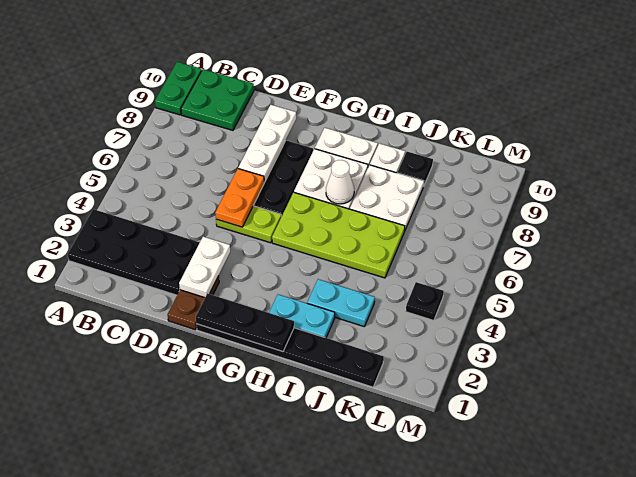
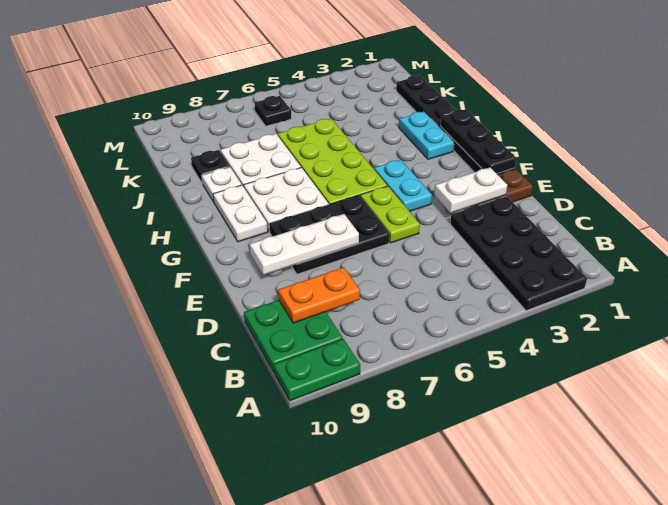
orange 1x2 plate [215,169,264,227] -> orange 1x2 plate moved to [278,267,360,323]
white 1x1 cone [326,160,354,204] -> none
cyan 1x2 plate [307,279,375,326] -> cyan 1x2 plate moved to [374,160,432,211]
black 1x1 plate [406,282,444,320] -> black 1x1 plate moved to [254,96,291,126]

